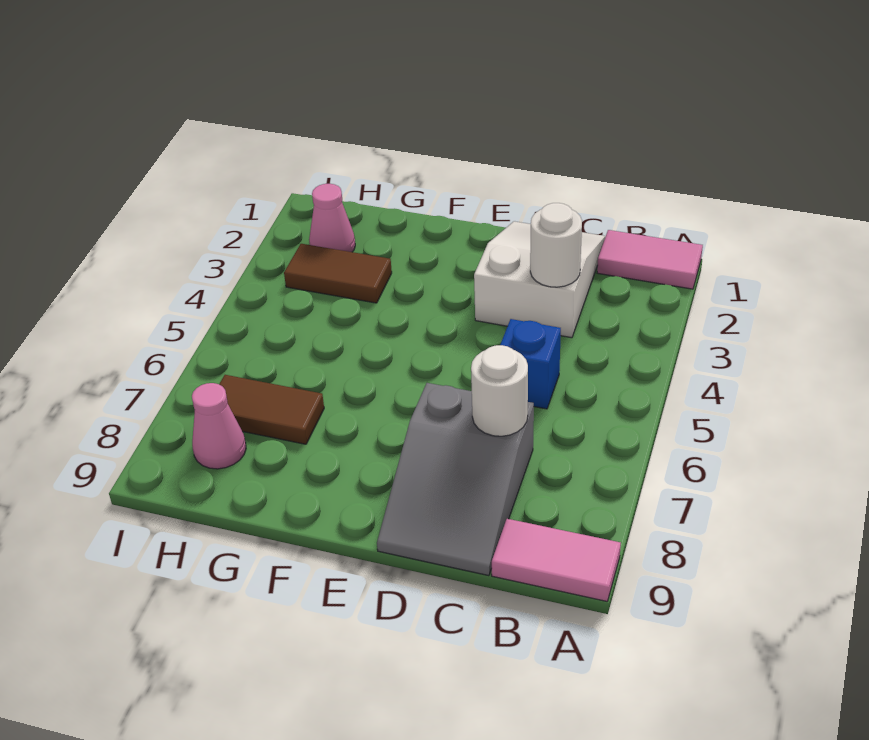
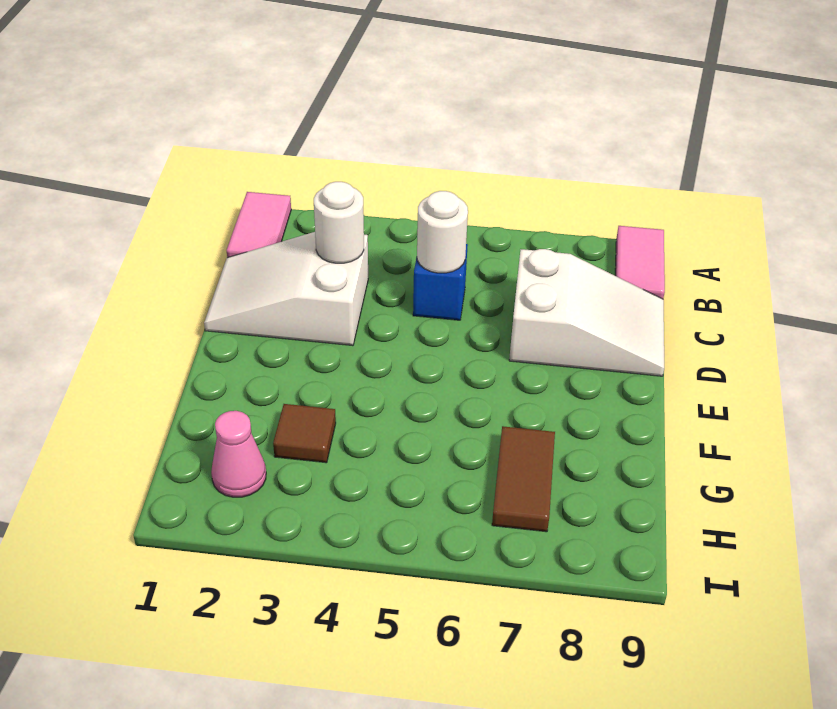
grey 2x3 slope [377,383,534,576] -> white 2x3 slope [509,249,664,376]
white 1x1 round brick [471,345,528,436] -> white 1x1 round brick moved to [417,191,468,273]
brown 1x2 tile [284,244,392,303] -> brown 1x1 tile [273,404,336,463]
pink 1x1 cone [192,383,246,469] -> none

